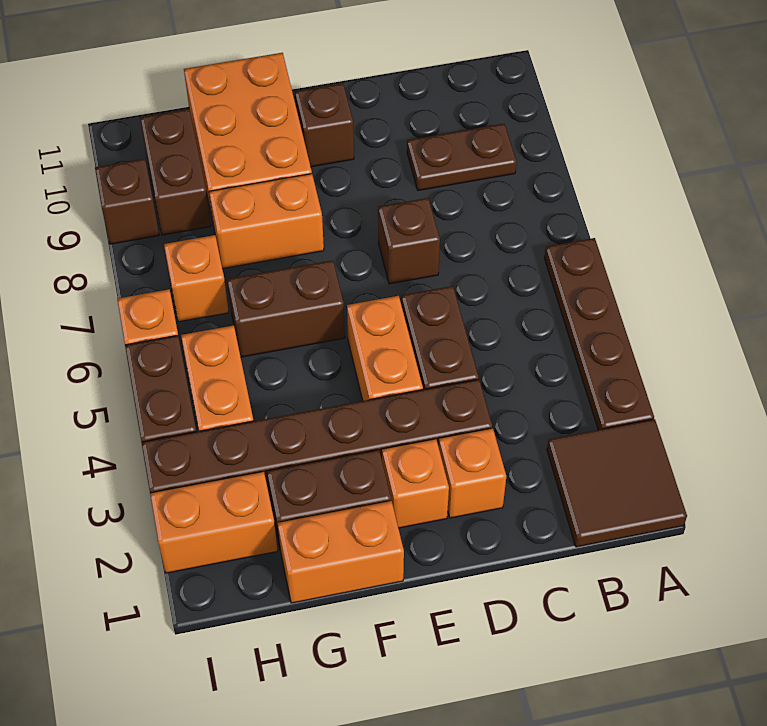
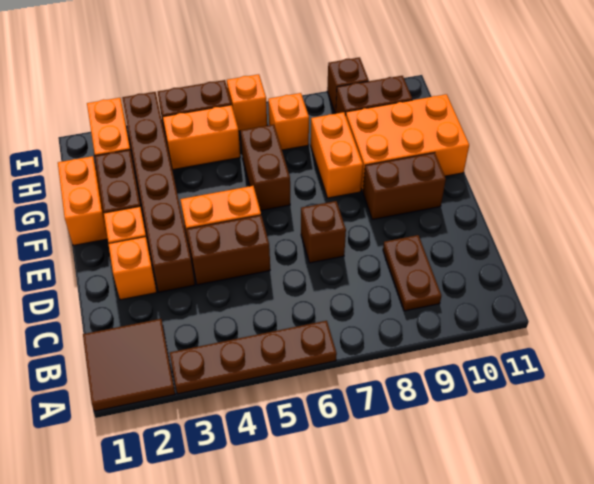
brown 1x1 brick [295,83,354,167] -> brown 1x2 brick [363,153,446,220]

